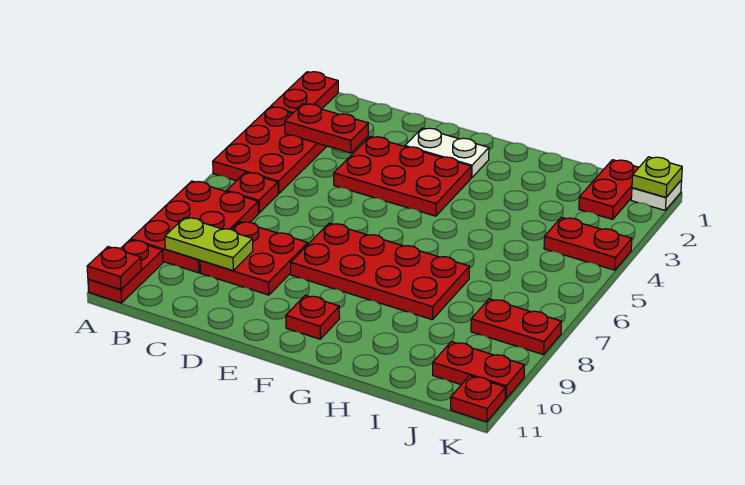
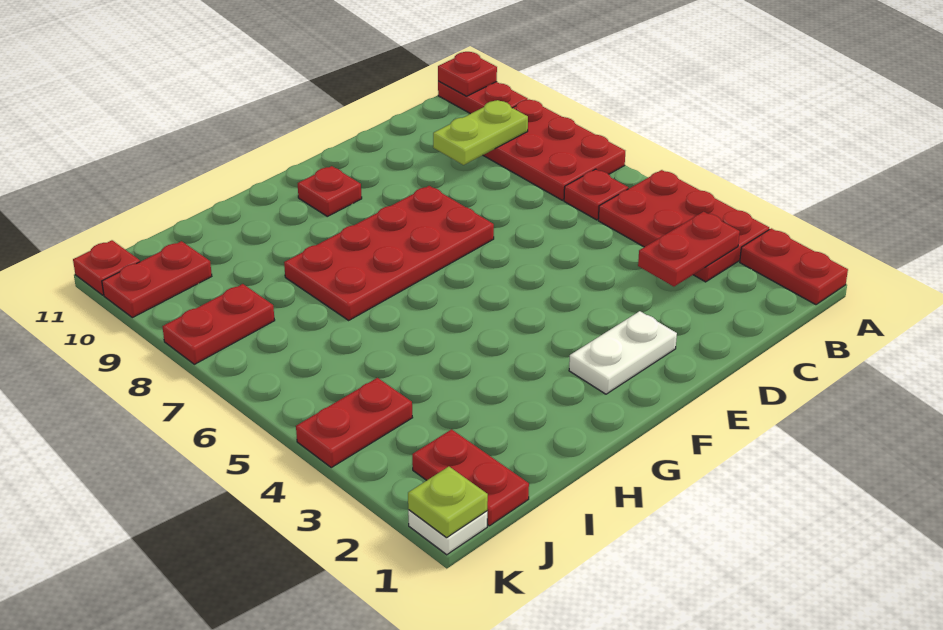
red 2x2 plate [200,222,308,295] -> none
red 2x3 plate [334,137,471,216] -> none

